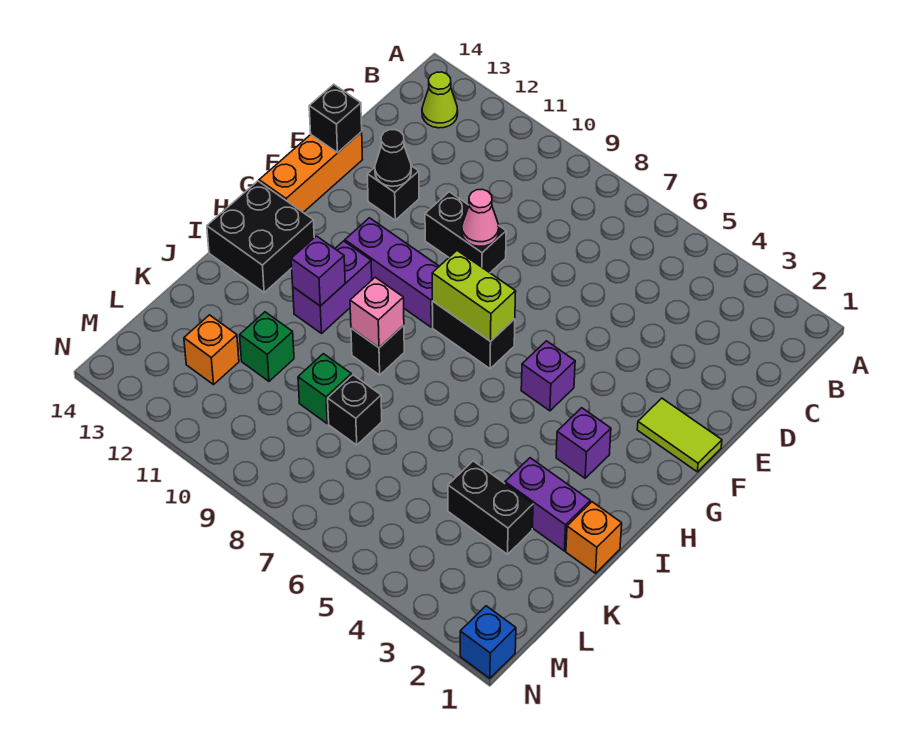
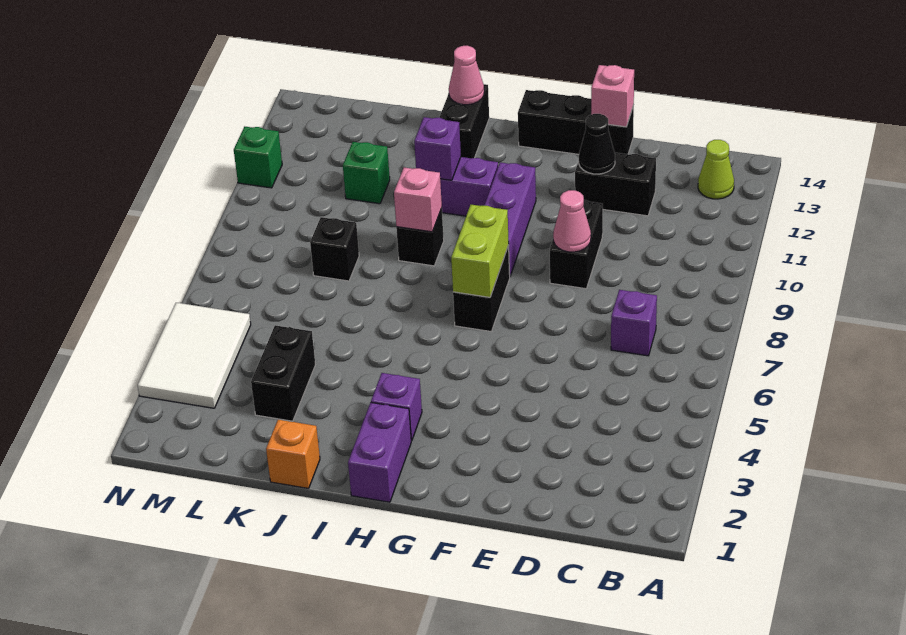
black 1x1 brick [367,166,419,220] -> black 1x2 brick [575,153,656,216]
orange 1x3 brick [259,132,363,212] -> black 1x3 brick [518,90,634,154]
black 1x1 brick [309,84,362,153] -> pink 1x1 brick [591,65,634,127]
lime 1x2 tile [637,398,722,472] -> none
purple 1x1 brick [521,341,575,411] -> purple 1x1 brick moved to [611,290,657,356]
black 2x2 brick [207,181,314,292] -> black 1x2 brick [439,84,489,158]
none -> pink 1x1 cone [449,46,484,105]
purple 1x2 brick [505,458,590,551] -> purple 1x2 brick moved to [348,403,411,502]
green 1x1 brick [298,354,352,423] -> green 1x1 brick moved to [234,127,282,188]
orange 1x1 brick [184,315,239,385] -> none
none -> white 2x3 tile [137,303,251,408]
blue 1x1 brick [460,606,516,678] -> none

